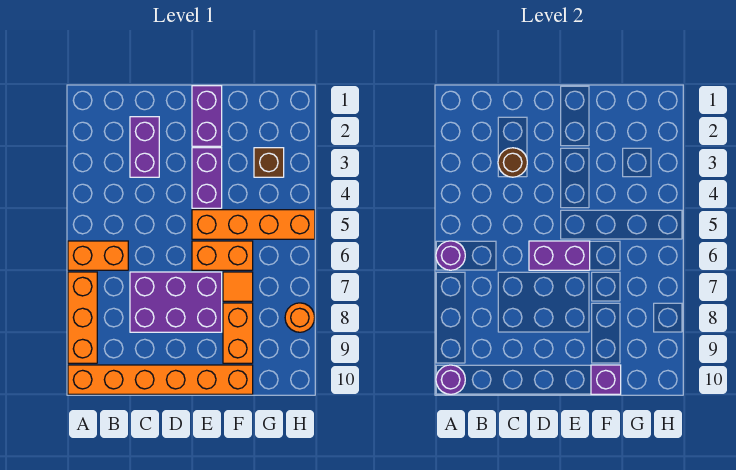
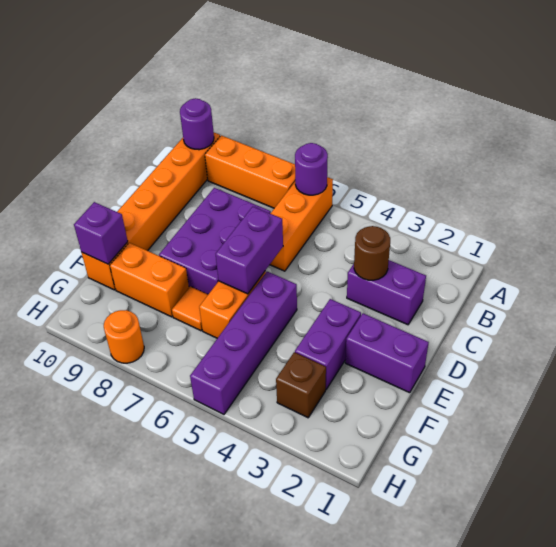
orange 1x2 brick [68,241,128,270] -> orange 1x3 brick [270,177,333,271]
purple 1x2 brick [192,148,222,208] -> purple 1x2 brick turned to [295,299,361,389]
orange 1x4 brick [192,210,315,239] -> purple 1x4 brick [190,272,297,414]

